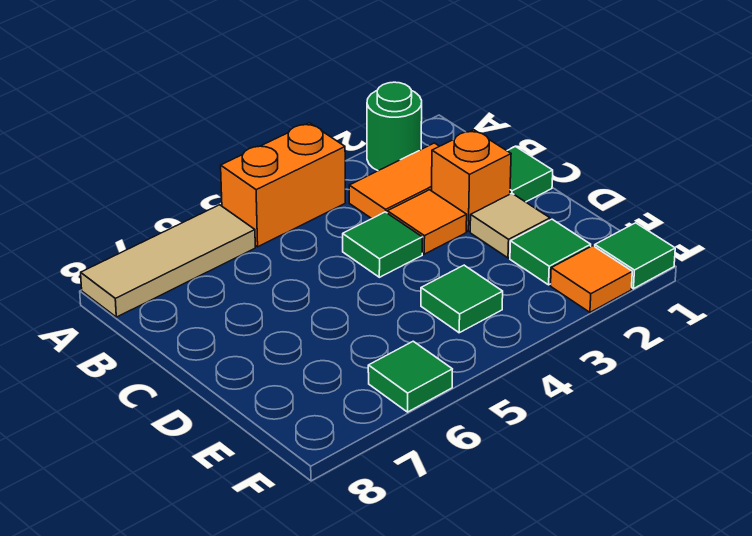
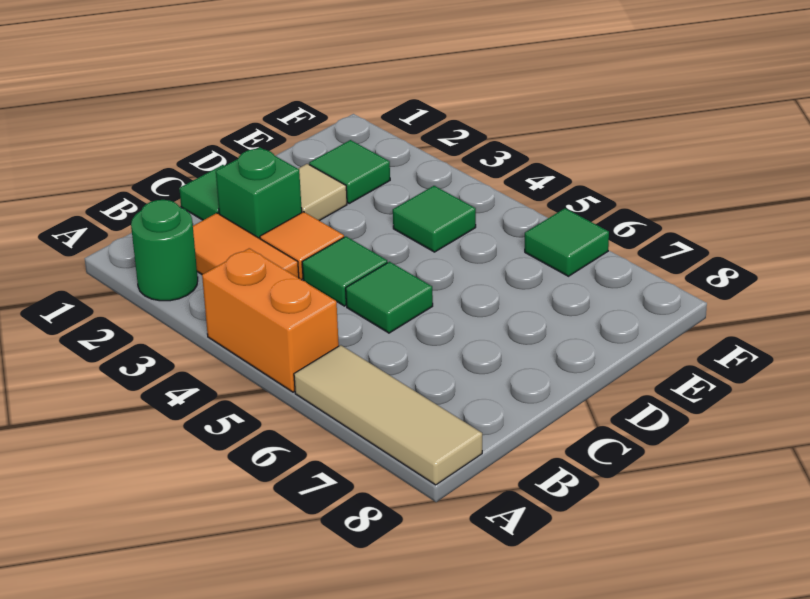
orange 1x1 brick [432,130,511,231] -> green 1x1 brick [216,147,302,239]
green 1x1 tile [595,223,675,289] -> green 1x1 tile moved to [346,262,433,333]
orange 1x1 tile [551,246,632,312] -> none

